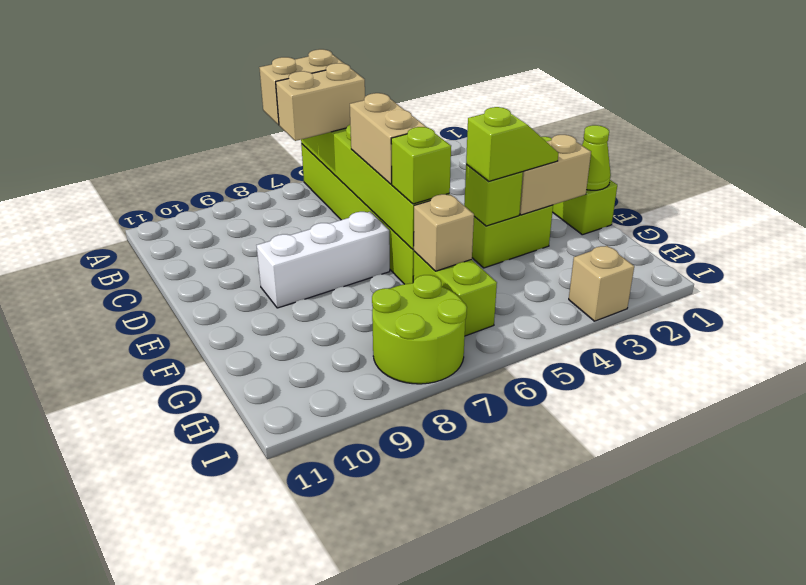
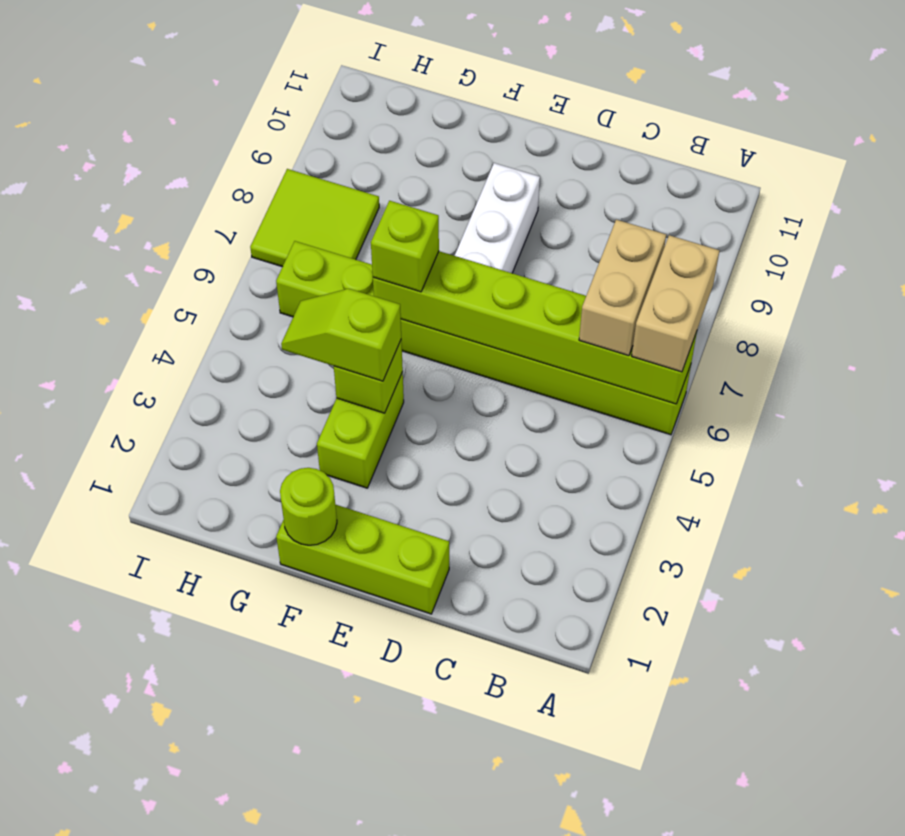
tan 1x2 brick [350,93,426,184] -> none
lime 1x1 cone [582,125,611,190] -> lime 1x1 round brick [280,468,337,545]
tan 1x2 brick [520,135,591,215] -> none
lime 1x2 slope [466,107,558,181] -> lime 1x2 slope turned to [281,289,401,381]
tan 1x1 brick [414,194,474,271] -> none
lime 2x2 round brick [372,275,467,384] -> lime 2x2 tile [250,169,379,267]
tan 1x1 brick [569,246,634,321] -> none

